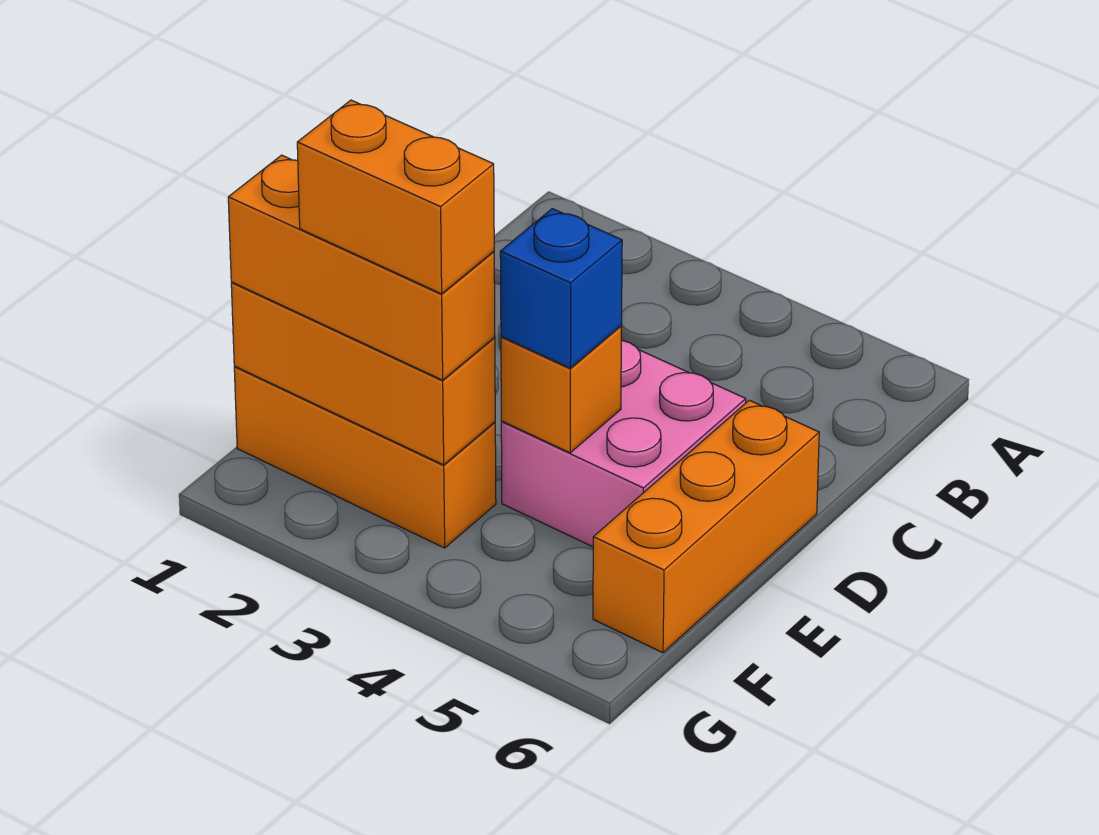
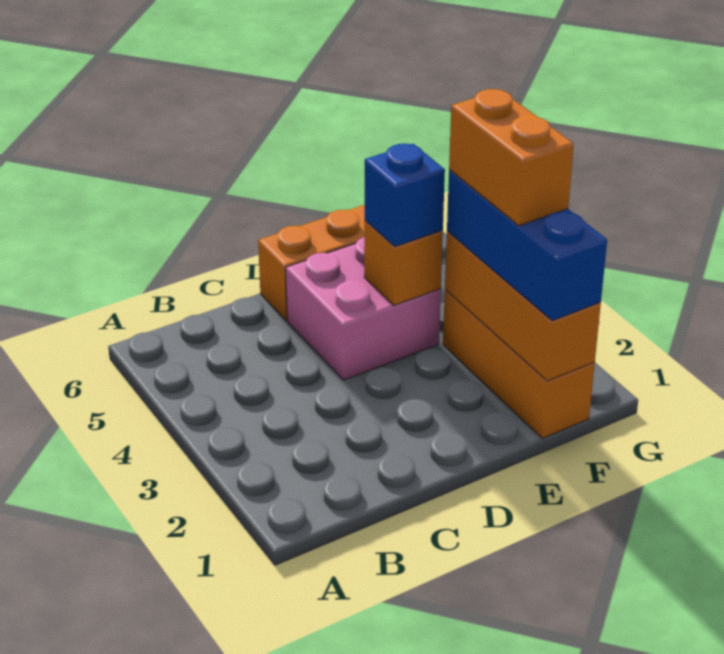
orange 1x3 brick [228,155,495,380] -> blue 1x3 brick [447,170,607,321]

